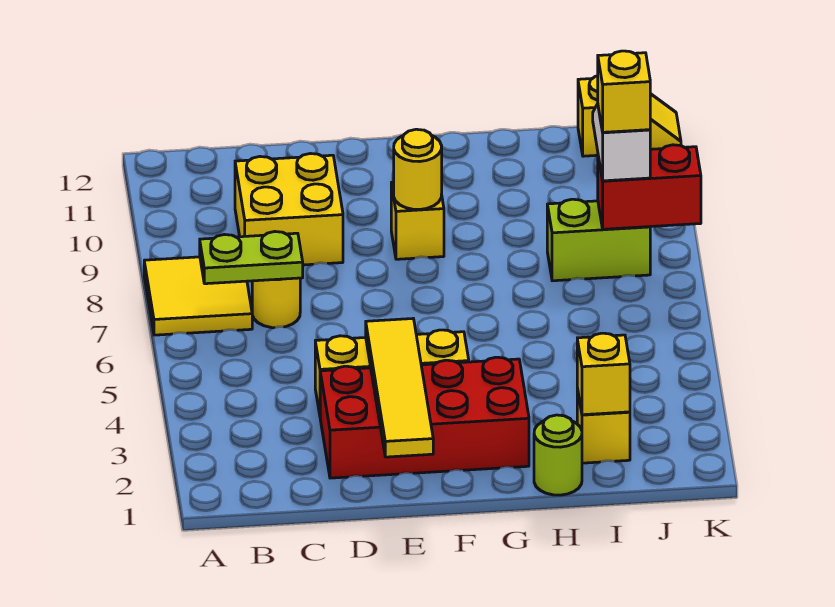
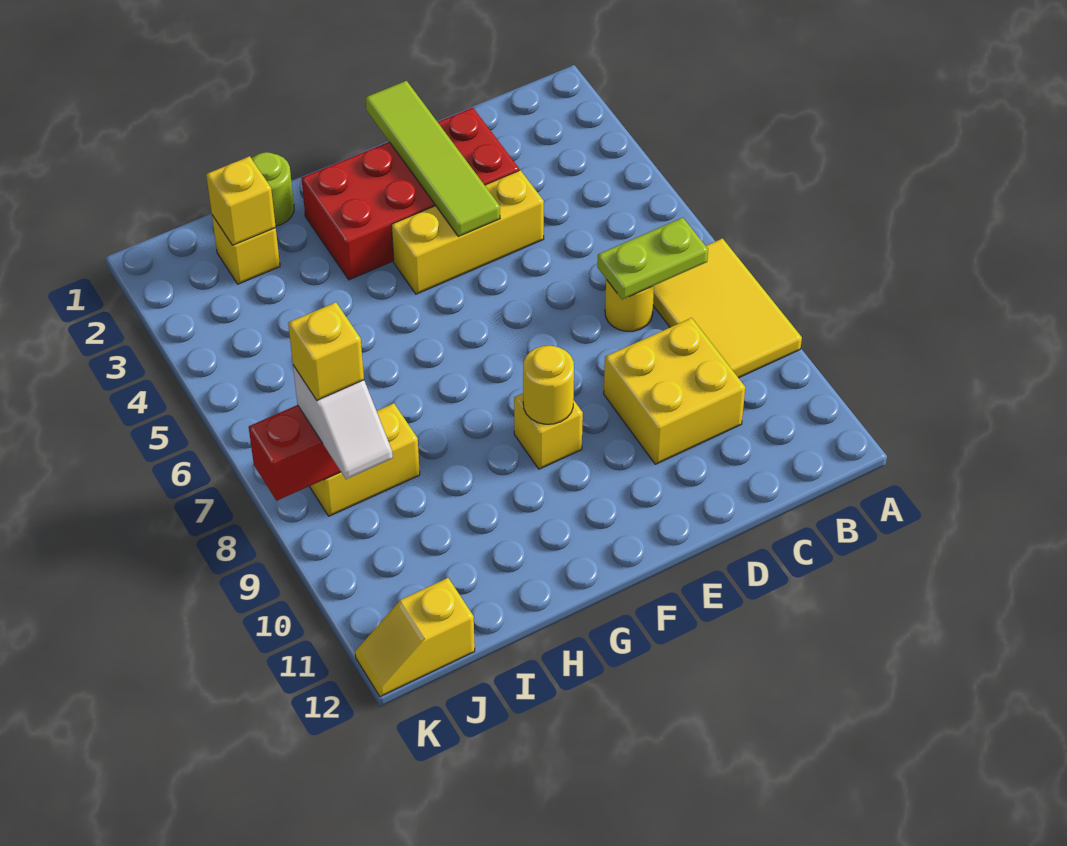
yellow 2x2 tile [144,257,252,335] -> yellow 2x3 tile [653,238,802,378]
yellow 1x4 tile [366,319,433,457] -> lime 1x4 tile [366,81,500,236]
lime 1x2 brick [547,199,650,281] -> yellow 1x2 brick [309,403,420,516]

